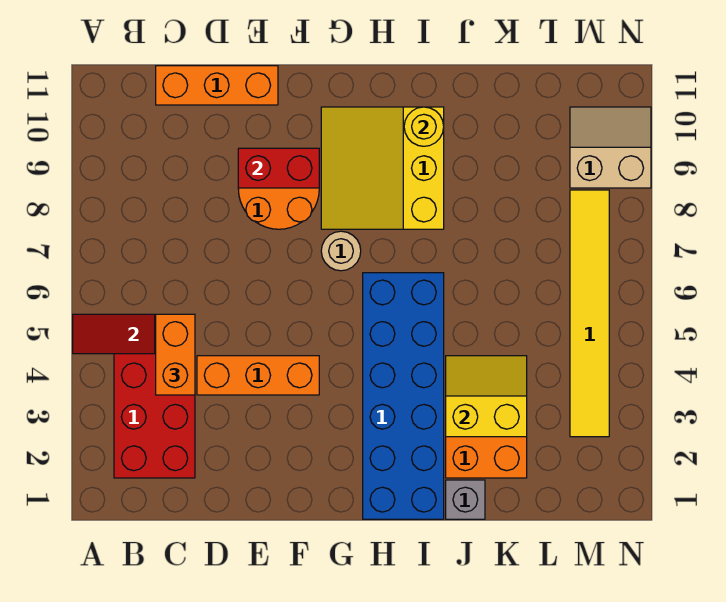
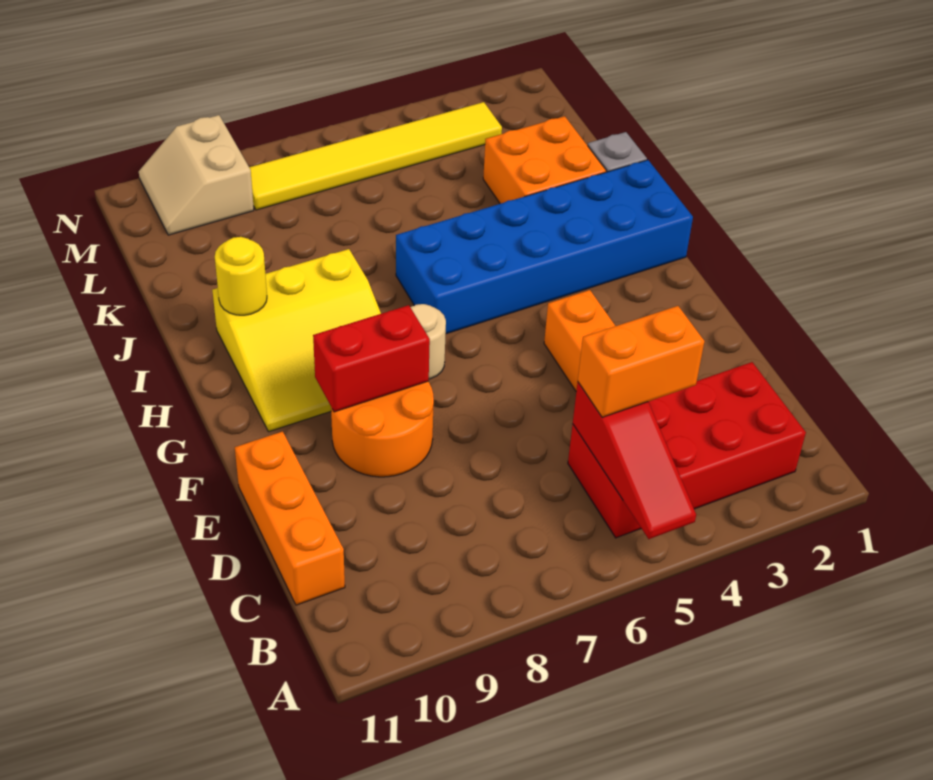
red 1x2 brick [238,148,319,188] -> red 1x2 brick turned to [313,305,430,412]
yellow 2x2 slope [446,356,527,437] -> none

